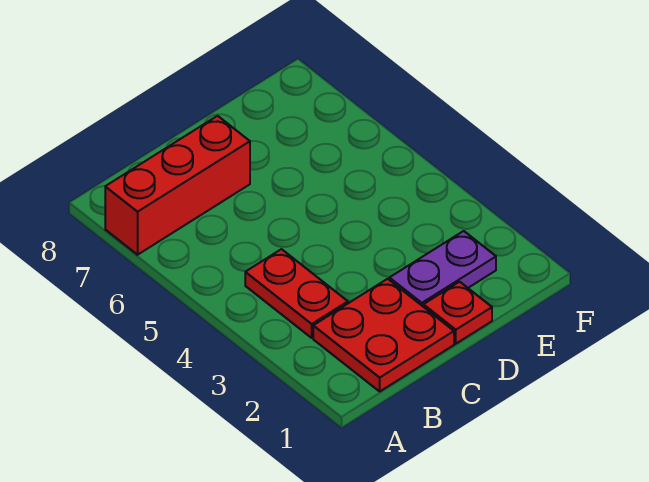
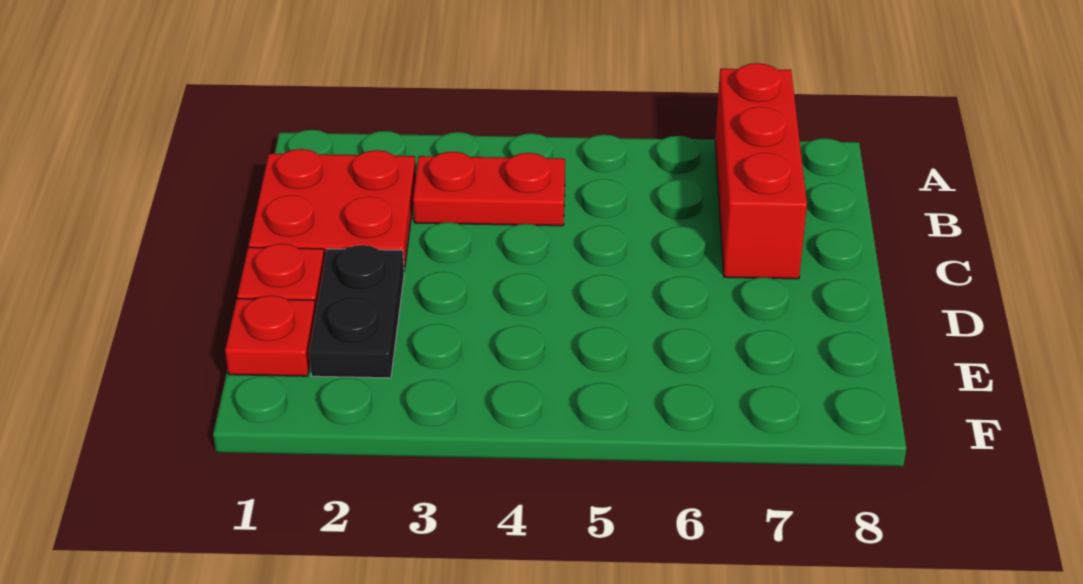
purple 1x2 plate [389,231,496,306] -> black 1x2 plate [309,245,404,378]
none -> red 1x1 plate [225,295,316,376]

